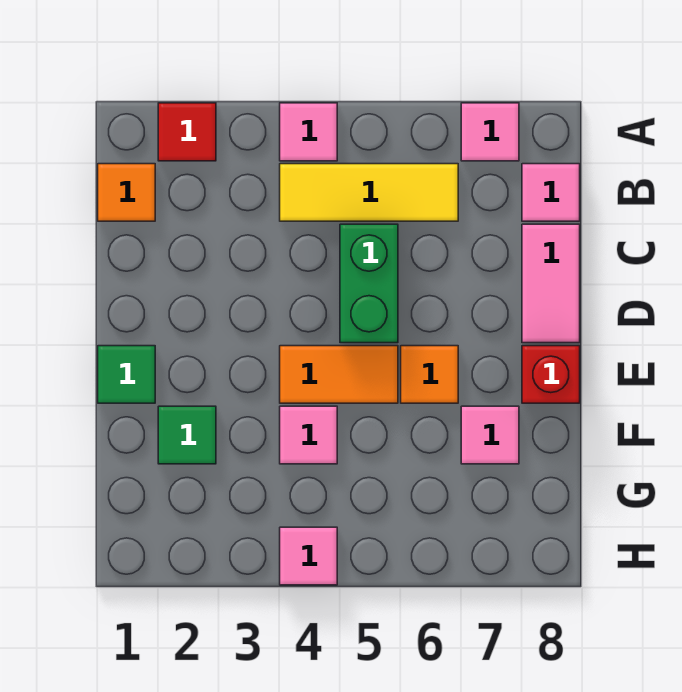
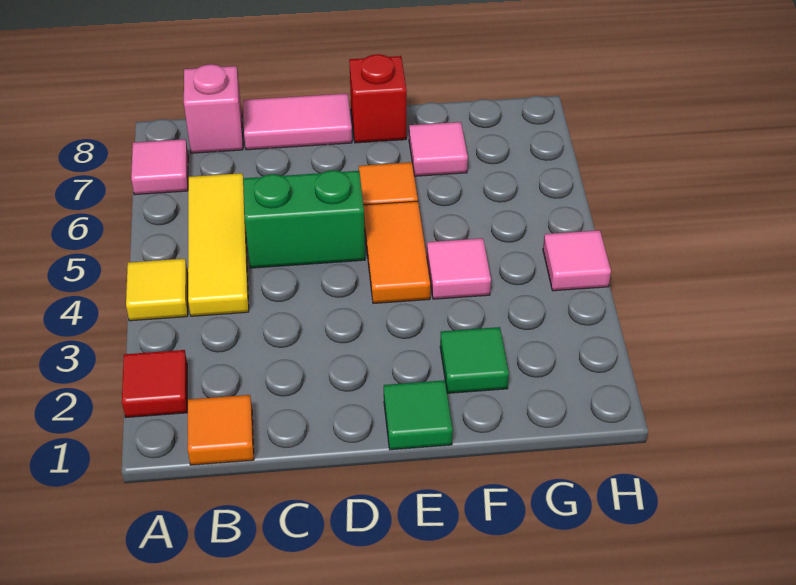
pink 1x1 tile [280,103,337,161] -> yellow 1x1 tile [126,259,188,321]
pink 1x1 tile [522,164,580,221] -> pink 1x1 brick [184,64,243,153]

